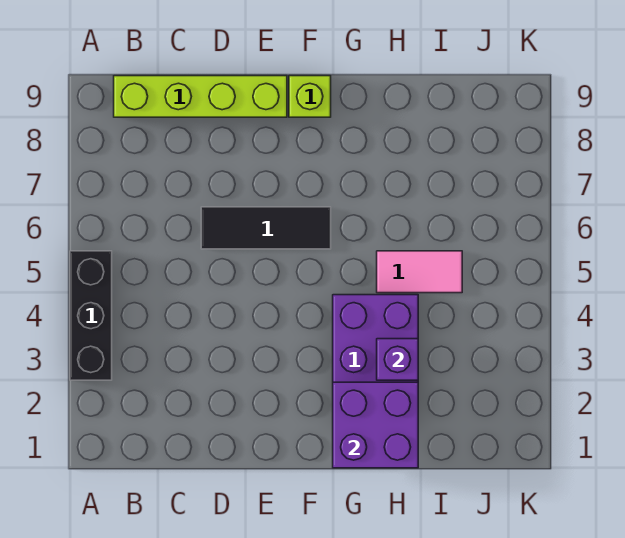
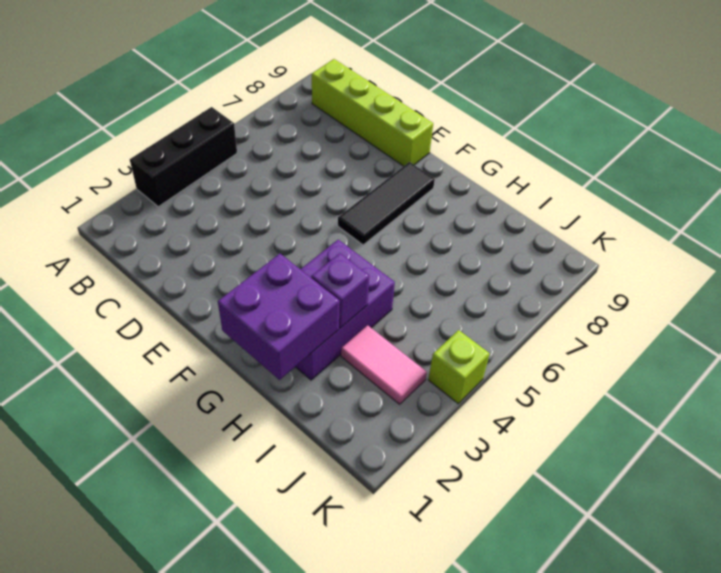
black 1x3 tile [201,207,331,249] -> black 1x3 tile turned to [338,162,435,245]
lime 1x1 brick [289,76,331,117] -> lime 1x1 brick moved to [428,330,490,404]
pink 1x2 tile [377,251,462,293] -> pink 1x2 tile moved to [341,325,427,404]

